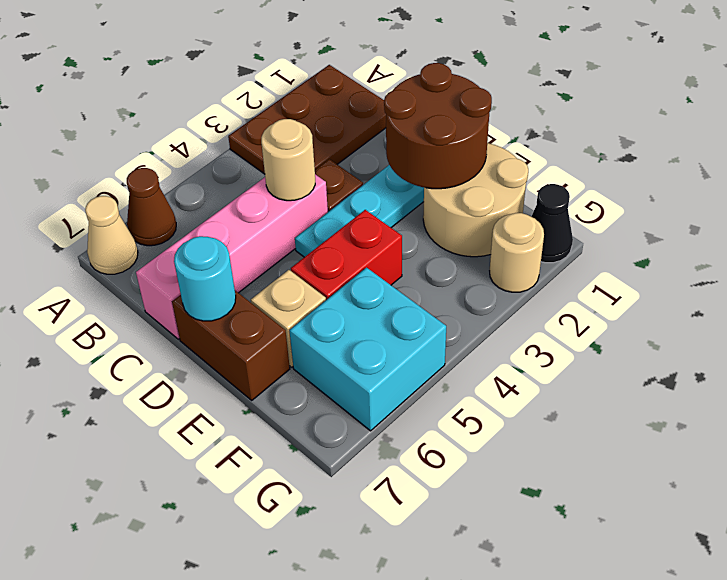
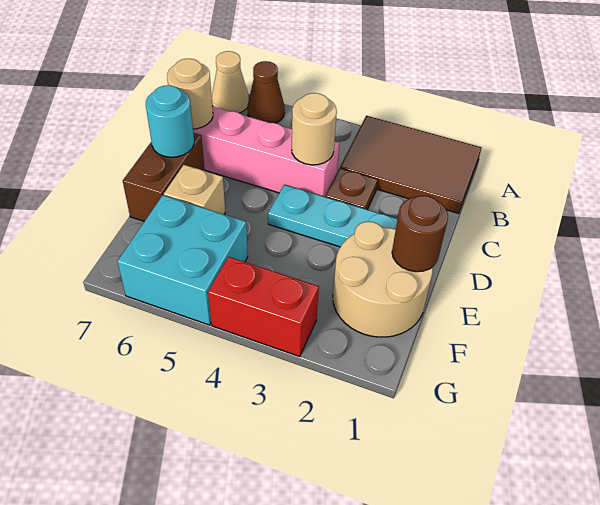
brown 2x3 plate [228,65,386,174] -> brown 2x3 tile [340,116,481,213]
brown 2x2 round brick [384,63,492,189] -> brown 1x1 round brick [392,196,448,272]
red 1x2 brick [291,210,402,300] -> red 1x2 brick moved to [208,257,319,357]
black 1x1 cone [531,184,573,263] -> none
tan 1x1 round brick [490,213,544,292] -> tan 1x1 round brick moved to [167,59,213,129]

